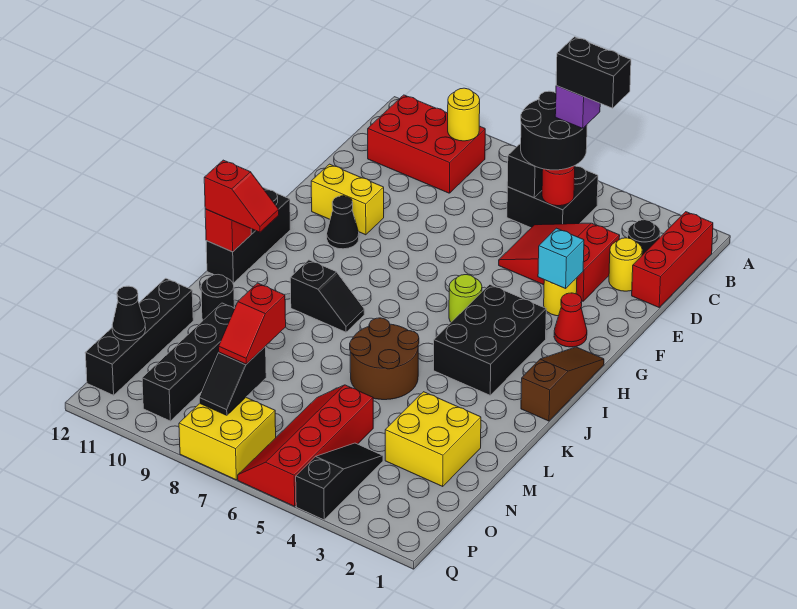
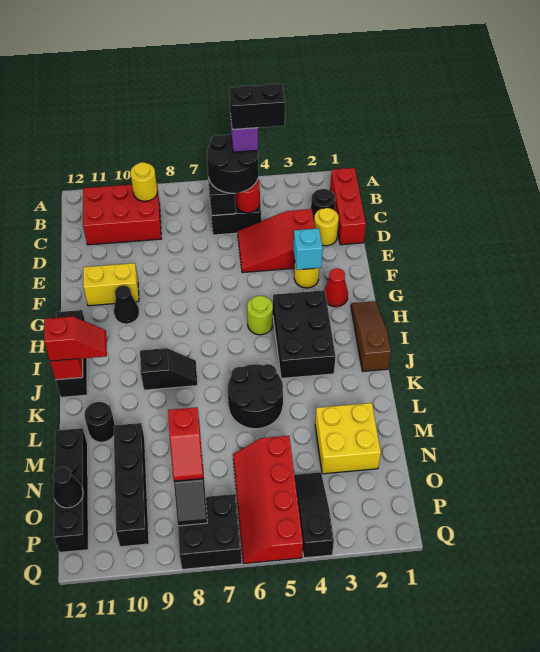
brown 2x2 round brick [350,318,419,400] -> black 2x2 round brick [228,364,283,429]
yellow 2x2 brick [179,398,276,480] -> black 2x2 brick [178,494,242,569]

